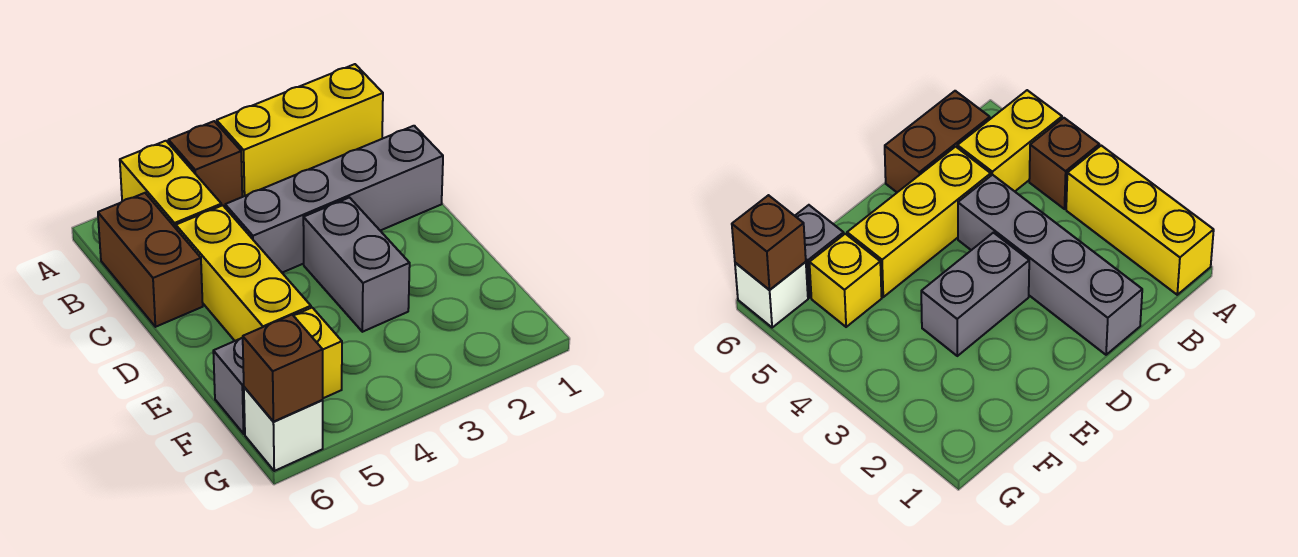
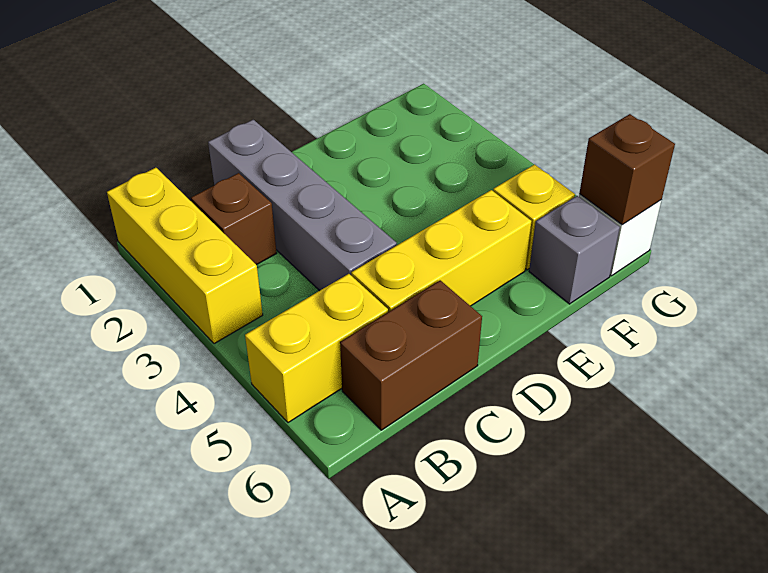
brown 1x1 brick [168,121,242,207] -> brown 1x1 brick moved to [191,173,277,265]
grey 1x2 brick [303,198,410,332] -> none

